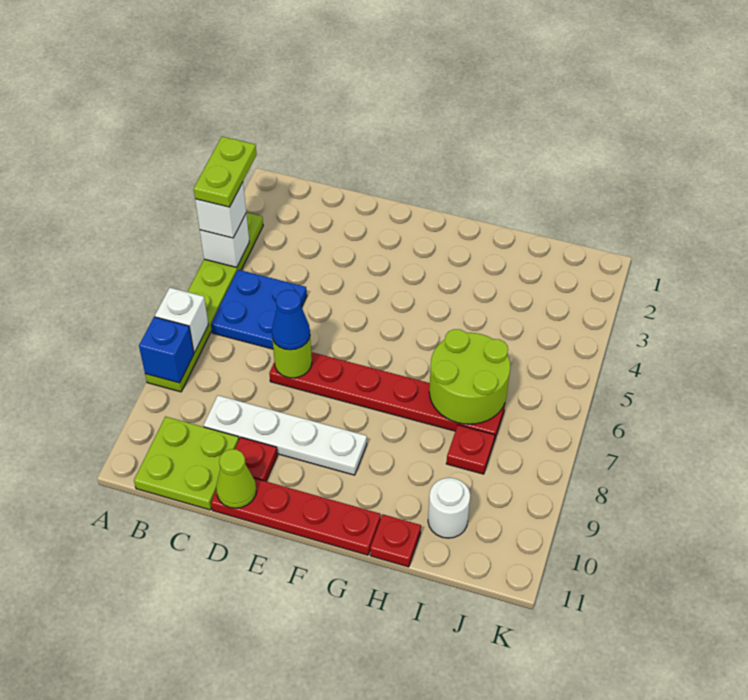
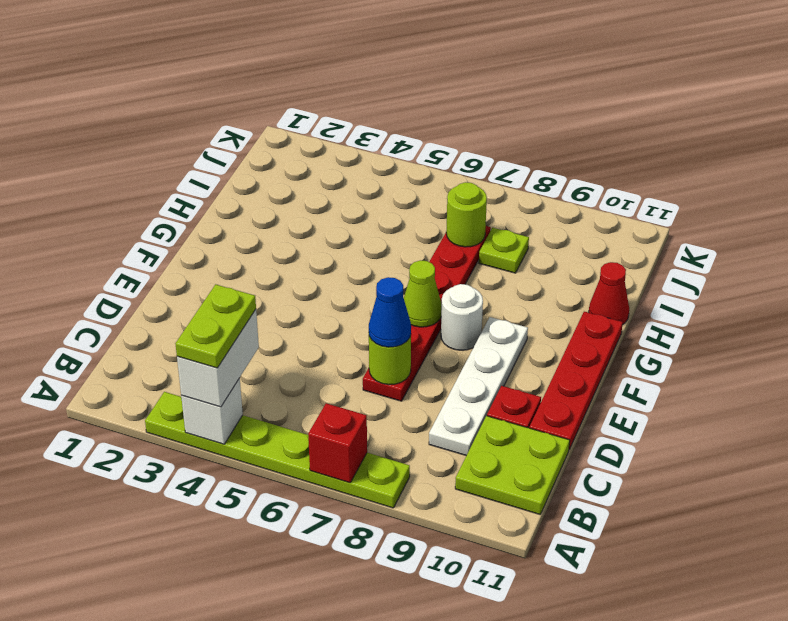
lime 1x2 plate [194,137,257,207] -> lime 1x2 plate turned to [175,284,256,368]
white 1x1 brick [195,182,246,238] -> white 1x2 brick [177,310,259,407]
white 1x1 brick [155,288,208,353] -> red 1x1 brick [308,403,367,483]
blue 1x1 brick [139,317,194,383] -> none
blue 2x2 plate [211,270,307,349] -> none
lime 1x1 cone [216,449,256,508] -> lime 1x1 cone moved to [404,260,442,327]
lime 2x2 round brick [429,329,510,424] -> lime 1x1 round brick [446,182,487,247]
red 1x1 plate [370,514,421,567] -> red 1x1 cone [589,262,629,324]
red 1x1 plate [446,425,495,474] -> lime 1x1 plate [479,228,529,273]
white 1x1 round brick [428,478,470,538] -> white 1x1 round brick moved to [441,284,483,350]

